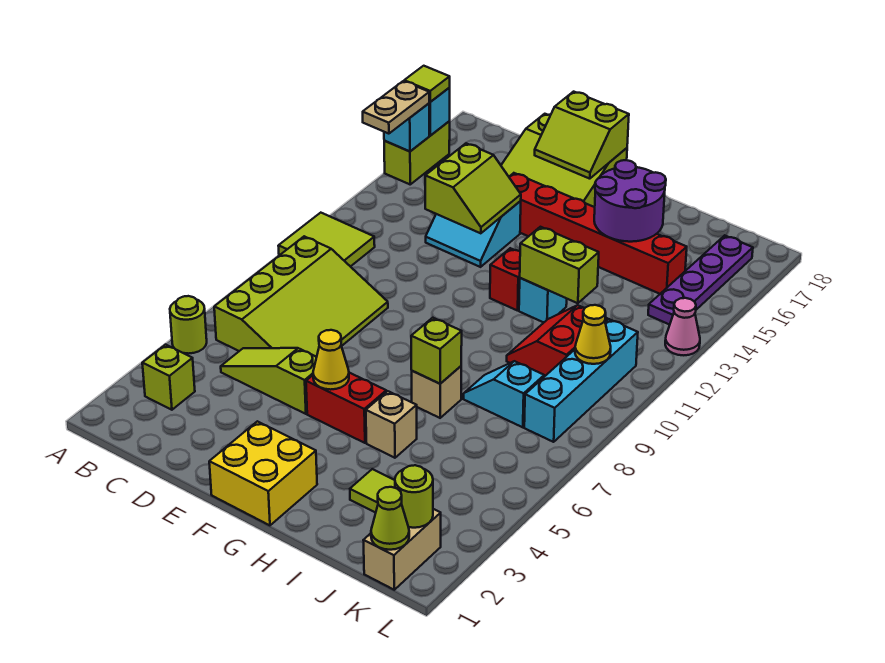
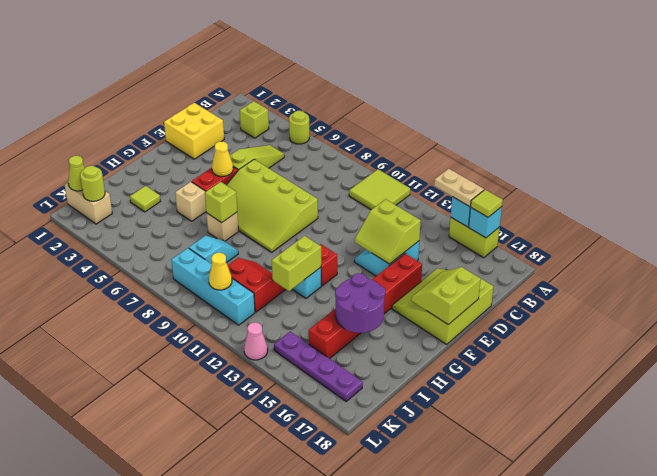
lime 3x4 slope [214,236,388,357] -> lime 3x4 slope moved to [227,159,318,252]
yellow 2x2 brick [209,421,317,525] -> yellow 2x2 brick moved to [164,103,224,159]

